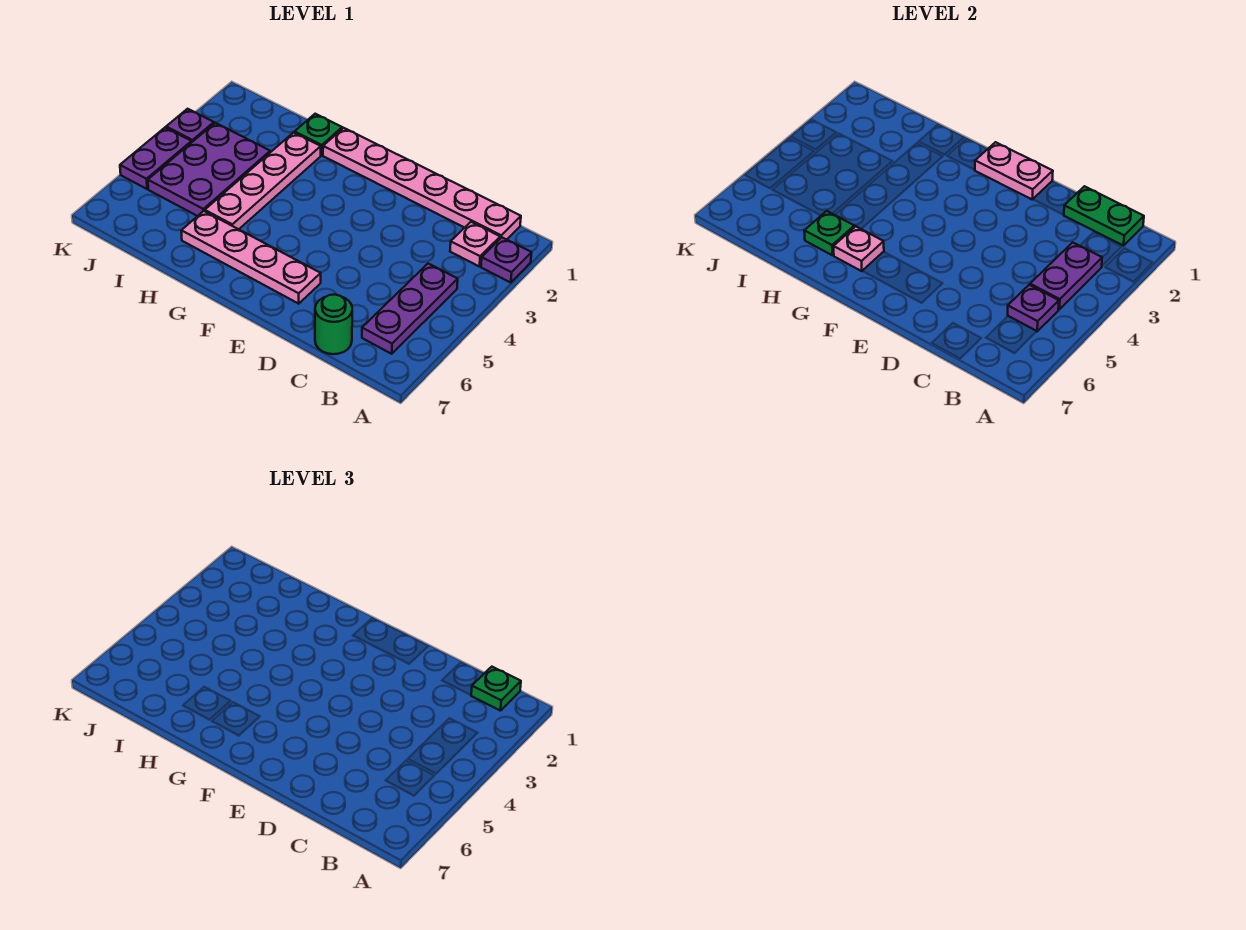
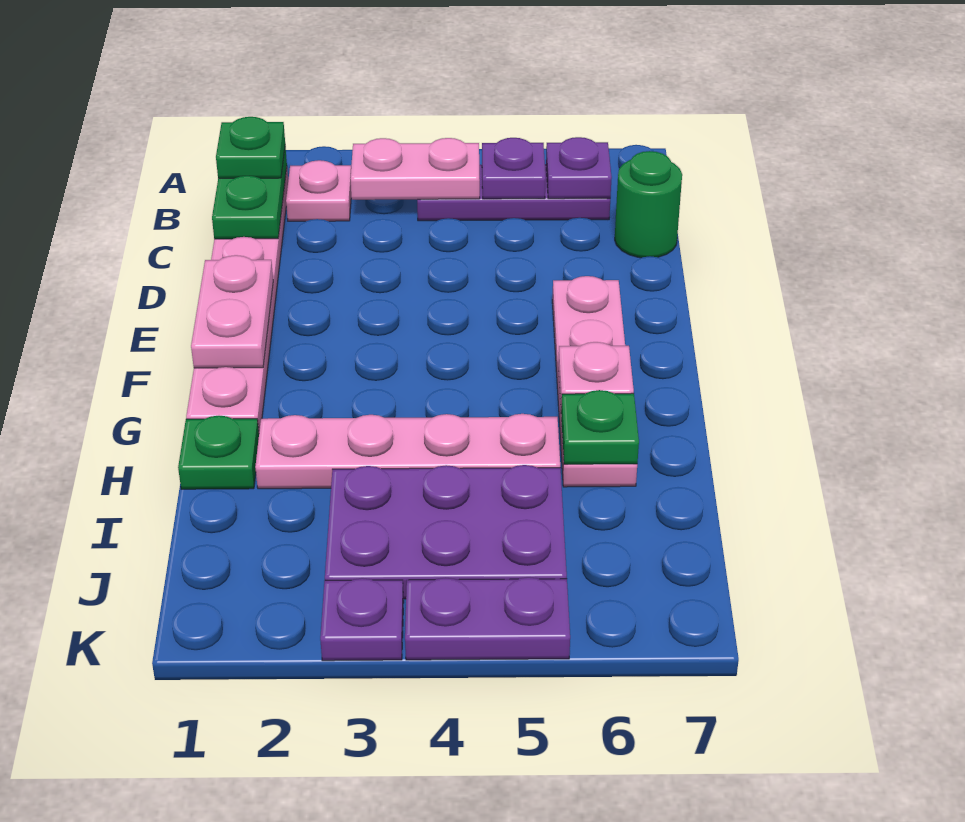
purple 1x1 plate [481,237,532,283] -> purple 1x1 plate moved to [546,137,612,199]
purple 1x2 plate [1030,242,1102,309] -> pink 1x2 plate [350,138,480,200]

